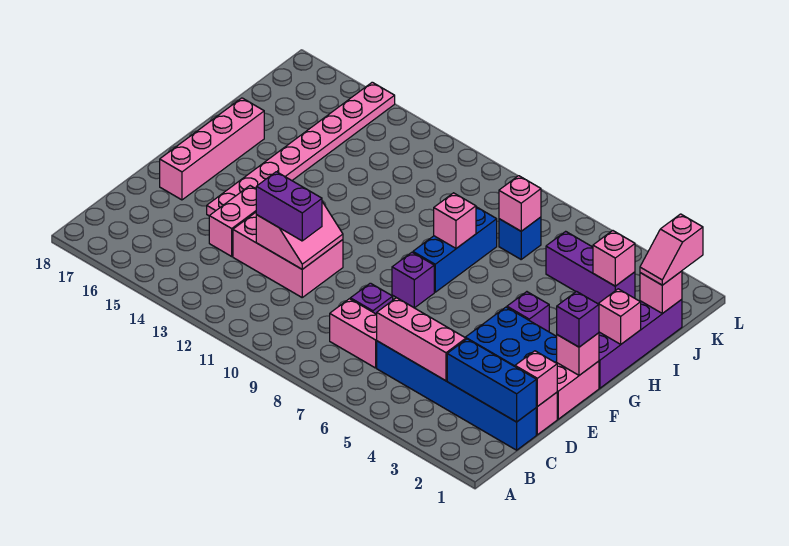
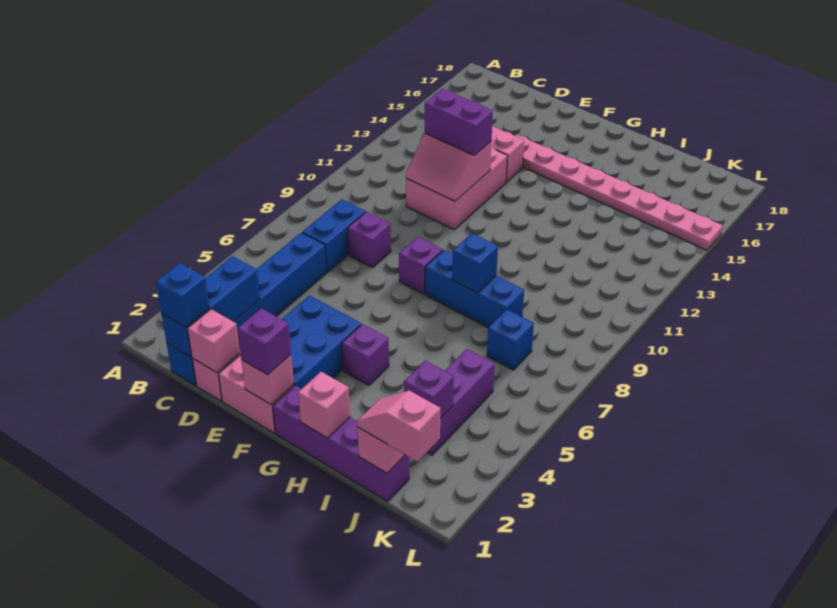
none -> blue 1x1 brick [156,263,209,327]
pink 1x3 brick [377,298,466,381] -> none
pink 1x2 brick [330,299,377,368] -> blue 1x2 brick [302,199,365,272]
purple 1x2 brick [256,172,322,241] -> purple 1x2 brick turned to [425,89,493,156]
pink 1x4 brick [160,98,264,200] -> none
pink 1x1 brick [434,193,476,248] -> blue 1x1 brick [452,233,498,293]
pink 1x1 brick [593,231,635,286] -> purple 1x1 brick [404,361,454,418]
pink 1x1 brick [499,176,541,231] -> none

